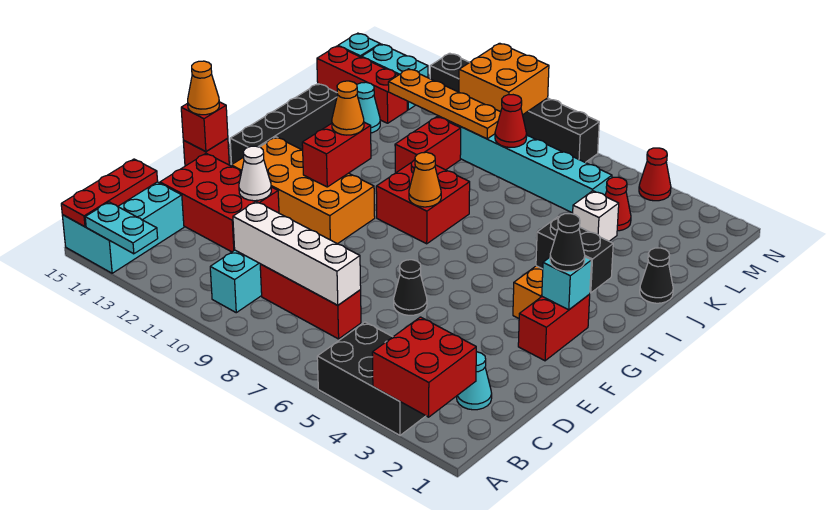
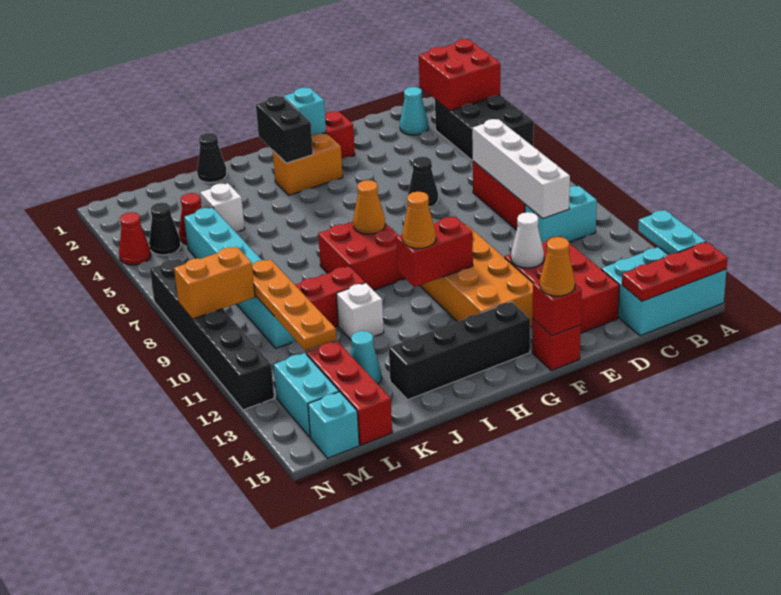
black 1x1 cone [550,214,585,271] -> black 1x1 cone moved to [149,203,181,255]
none -> white 1x1 brick [336,283,384,340]
red 1x1 cone [495,95,527,147] -> none
orange 2x2 brick [459,43,549,115] -> orange 1x2 brick [174,247,255,319]

